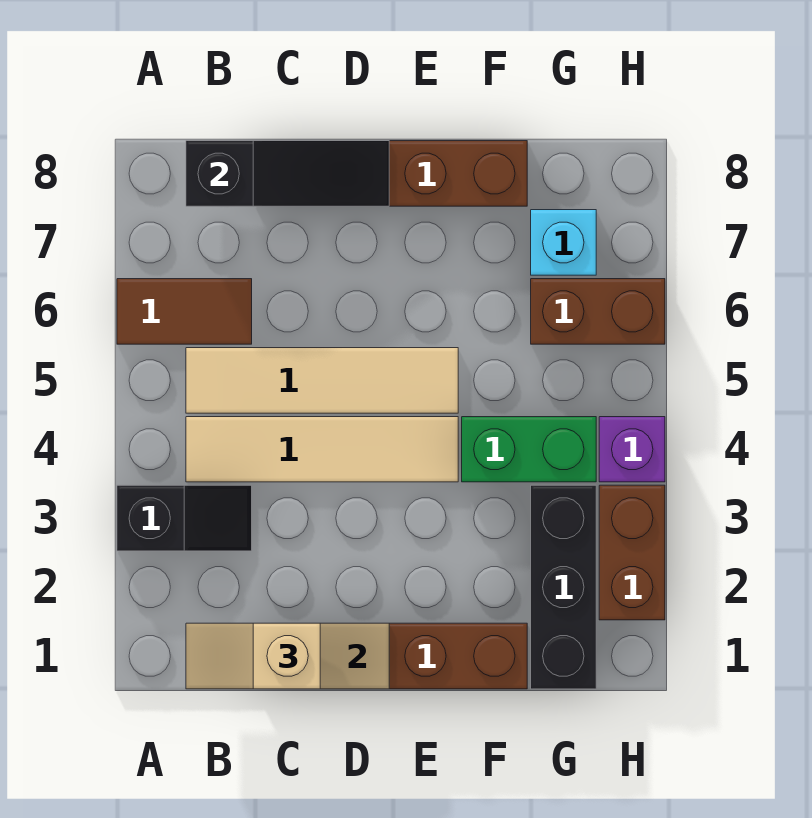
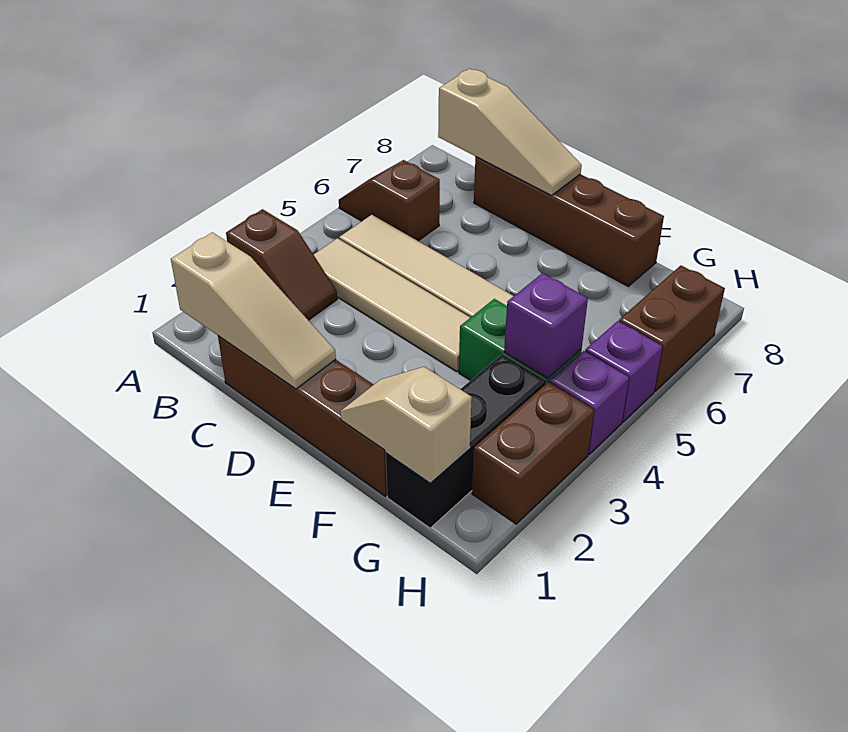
black 1x2 slope [117,485,252,551] -> brown 1x2 slope [226,209,337,320]
brown 1x2 tile [117,279,252,344] -> brown 1x2 slope [339,160,440,241]
tan 1x2 slope [186,623,320,689] -> tan 1x2 slope moved to [340,367,472,481]
black 1x3 slope [186,141,389,206] -> tan 1x3 slope [438,69,582,196]
none -> purple 1x1 brick [504,273,588,378]
brown 1x2 brick [531,279,665,344] -> brown 1x2 brick turned to [619,266,725,391]
cyan 1x1 brick [531,210,596,275] -> none
none -> purple 1x1 brick [585,321,663,422]

